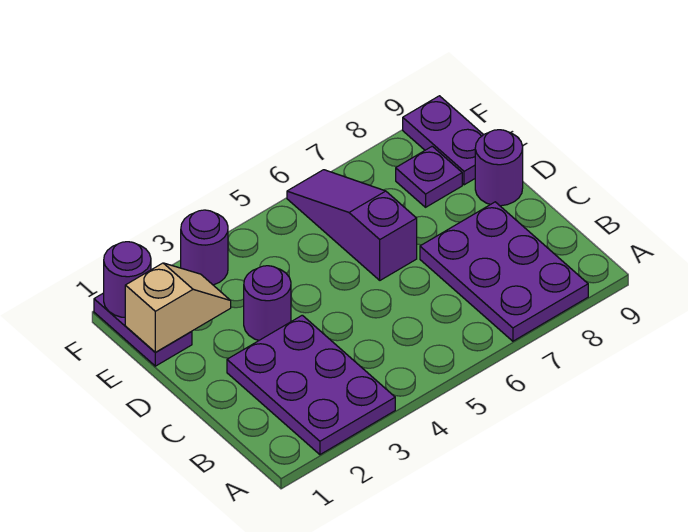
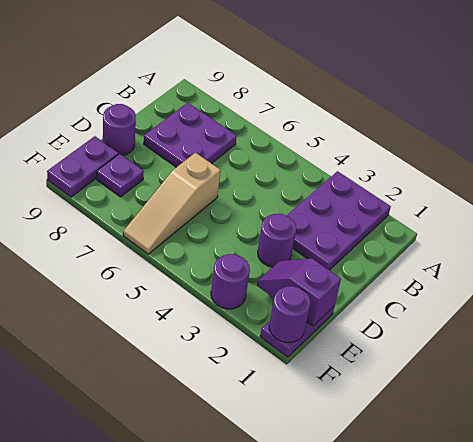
purple 2x3 plate [420,202,588,341] -> purple 2x2 plate [144,103,237,167]
purple 1x3 slope [287,170,417,280] -> tan 1x3 slope [123,153,221,254]
tan 1x2 slope [125,263,231,352] -> purple 1x2 slope [257,258,341,326]

